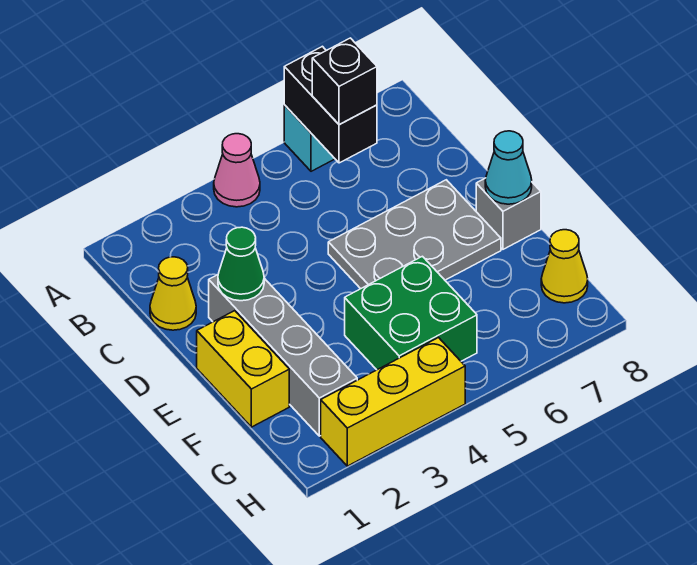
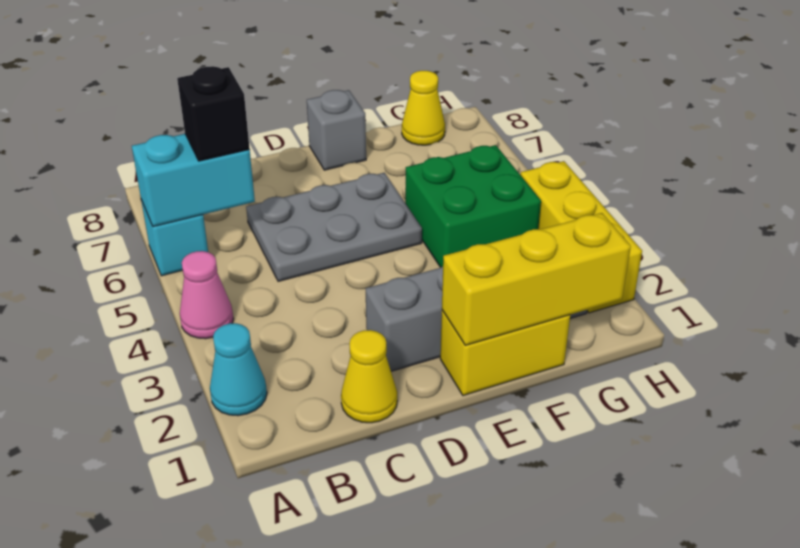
black 1x2 brick [284,46,377,163] -> cyan 1x2 brick [132,134,255,227]
green 1x1 cone [218,227,264,301] -> none
grey 2x3 plate [328,180,501,289] -> grey 2x3 plate turned to [246,173,422,281]
none -> yellow 1x3 brick [442,213,631,345]
cyan 1x1 cone [485,131,532,204] -> cyan 1x1 cone moved to [210,323,267,416]

